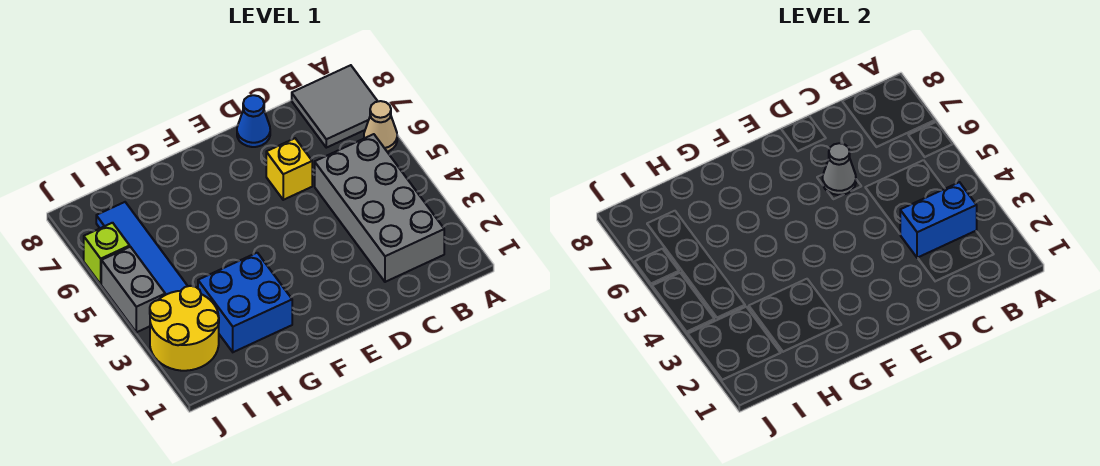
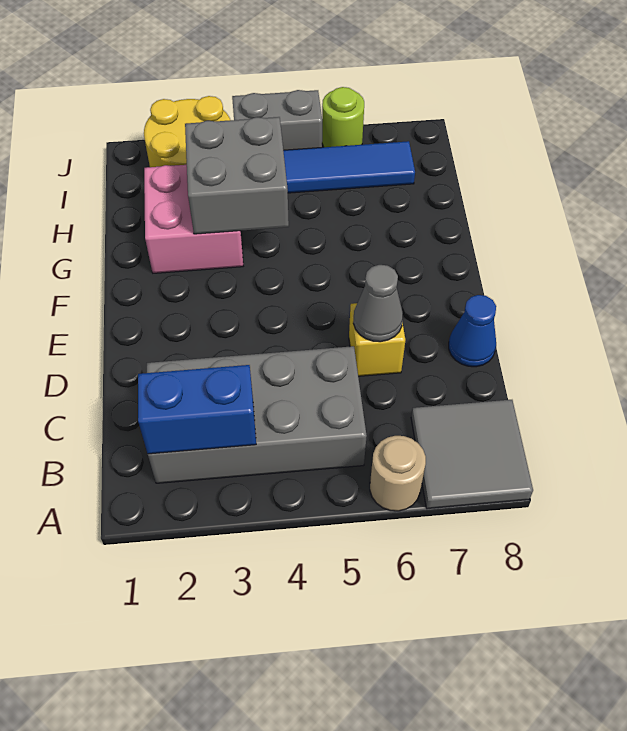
tan 1x1 cone [364,101,397,152] -> tan 1x1 round brick [370,436,426,511]
blue 1x2 brick [900,182,977,258] -> blue 1x2 brick turned to [138,365,256,454]
blue 2x2 brick [198,253,292,352] -> pink 2x2 brick [144,165,243,273]
none -> grey 2x2 brick [185,117,289,234]
lime 1x1 brick [84,223,130,284] -> lime 1x1 round brick [322,87,364,147]

